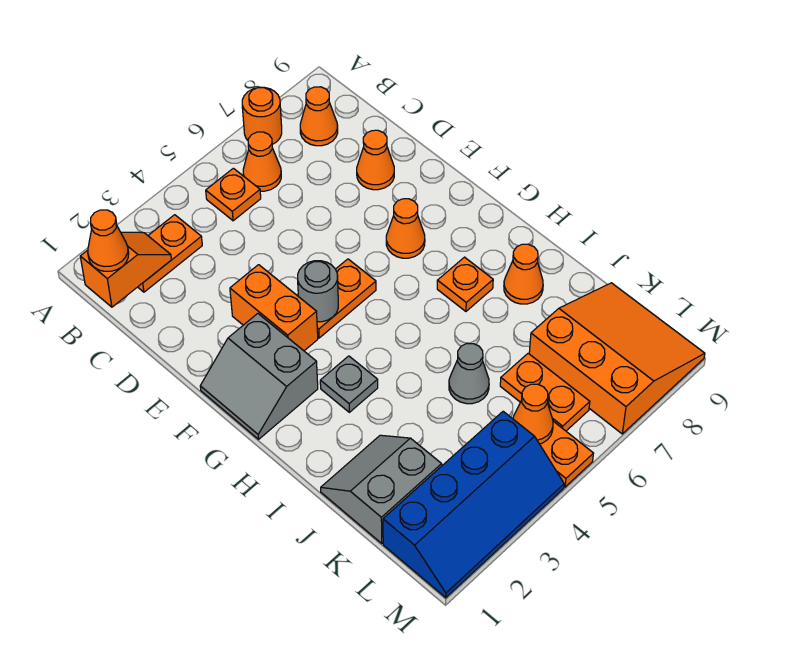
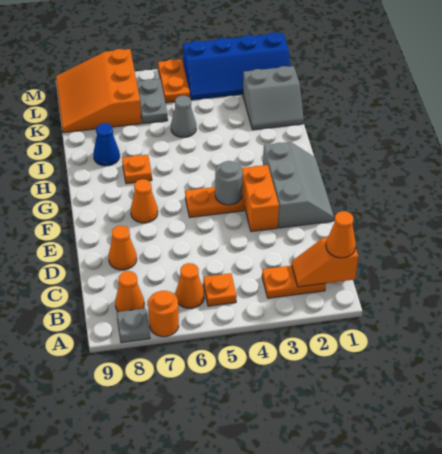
grey 2x2 slope [200,314,318,439] -> grey 2x3 slope [263,142,334,228]
grey 1x1 plate [320,356,378,412] -> grey 1x1 plate moved to [117,308,150,343]
orange 1x1 cone [504,244,543,304] -> blue 1x1 cone [93,123,120,166]
orange 1x2 plate [500,353,590,431] -> grey 1x2 plate [137,79,168,124]
blue 2x4 slope [383,411,564,598] -> blue 2x4 slope turned to [183,33,290,100]
orange 1x1 cone [513,384,553,444] -> none

